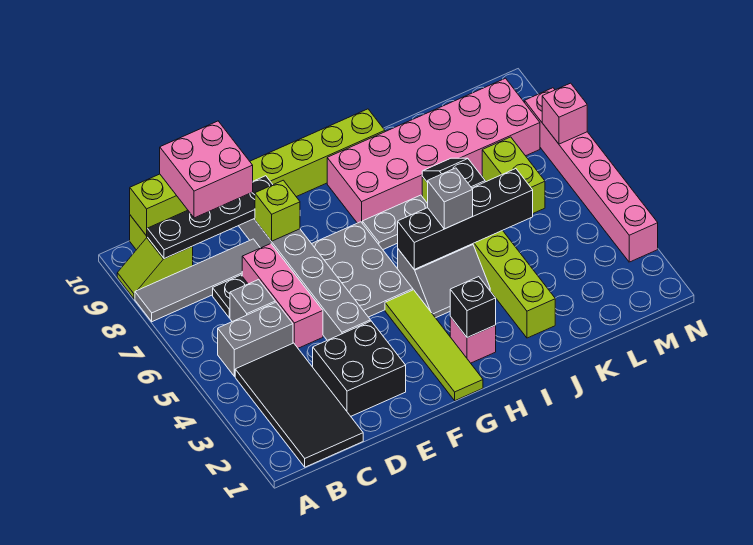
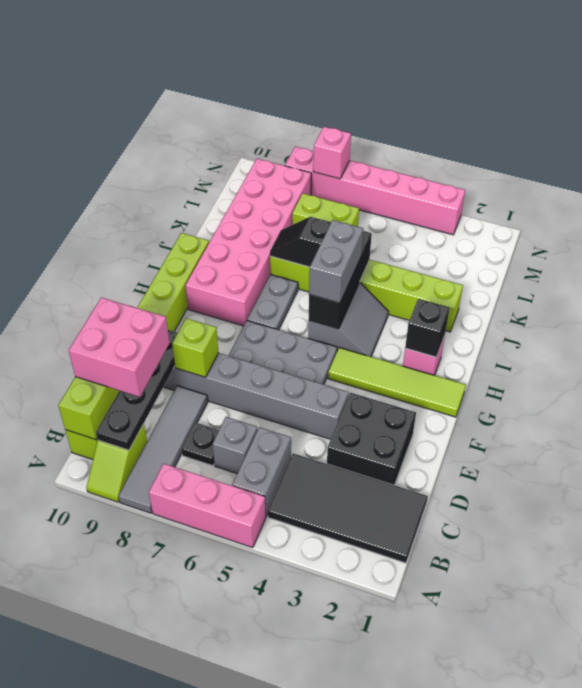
pink 1x3 brick [242,244,323,348] -> pink 1x3 brick moved to [149,464,266,548]
black 1x4 brick [398,169,533,269] -> black 1x3 brick [309,231,372,329]
grey 1x1 brick [428,168,473,229] -> grey 1x2 brick [309,220,363,303]

